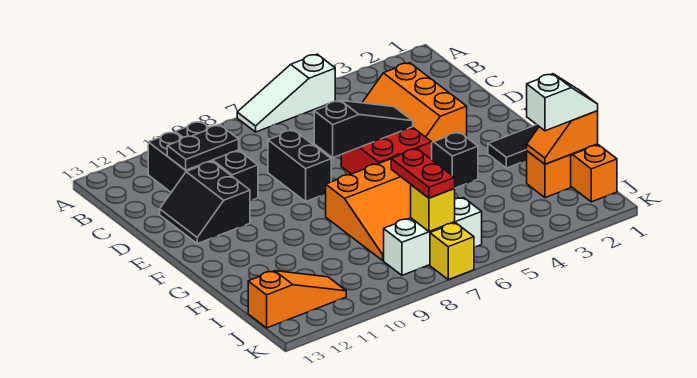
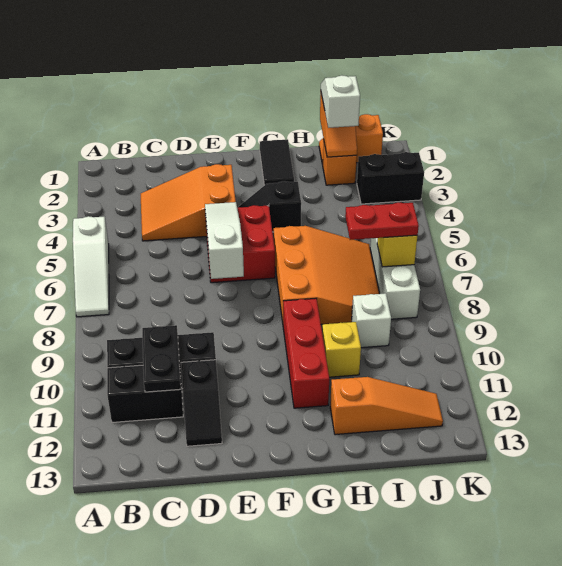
orange 2x3 slope [362,63,467,142] -> orange 2x3 slope turned to [141,164,236,241]
black 1x2 brick [268,130,331,201] -> black 1x2 brick moved to [357,152,424,204]
black 2x2 slope [160,162,250,244] -> black 1x2 slope [181,360,222,446]
black 1x3 slope [314,101,413,158] -> white 1x3 slope [205,202,244,279]
none -> red 1x3 brick [283,298,329,408]
none -> white 1x1 brick [352,293,391,348]
orange 1x3 slope [248,271,346,328] -> orange 1x3 slope turned to [330,377,443,435]
yellow 1x1 brick [430,223,474,280] -> yellow 1x1 brick moved to [322,322,361,377]

